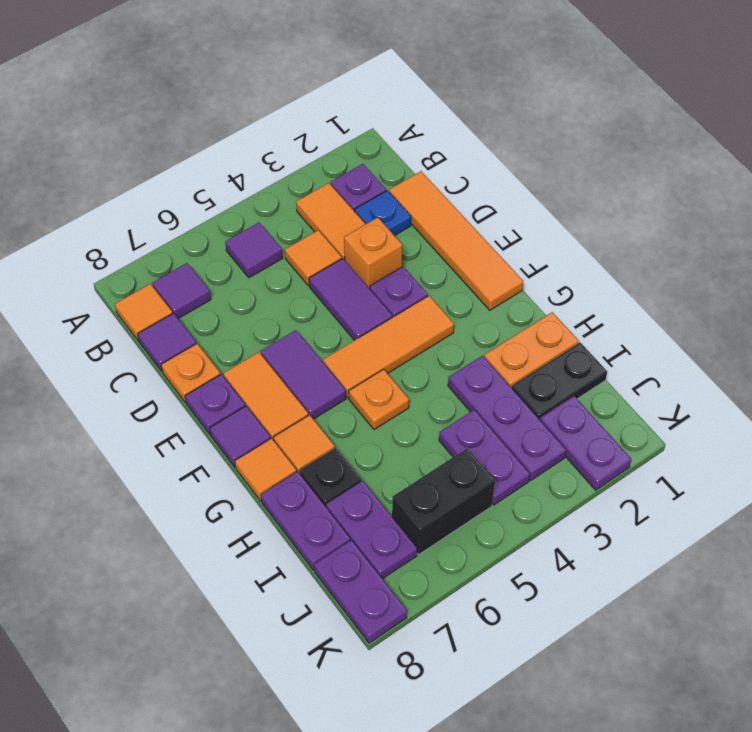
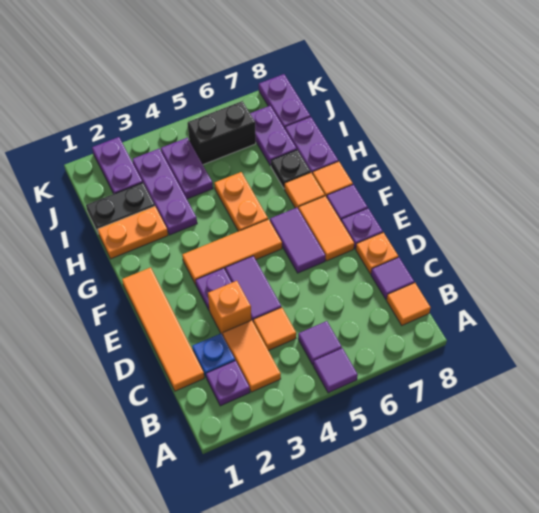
purple 1x1 tile [152,263,211,319] -> purple 1x1 tile moved to [313,348,358,393]
orange 1x1 plate [349,369,409,430] -> orange 1x2 plate [214,172,268,231]

